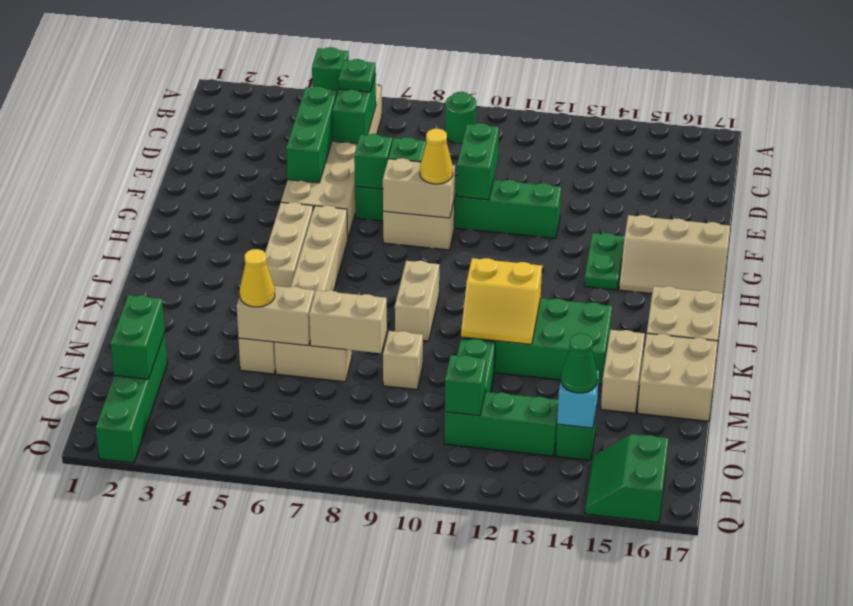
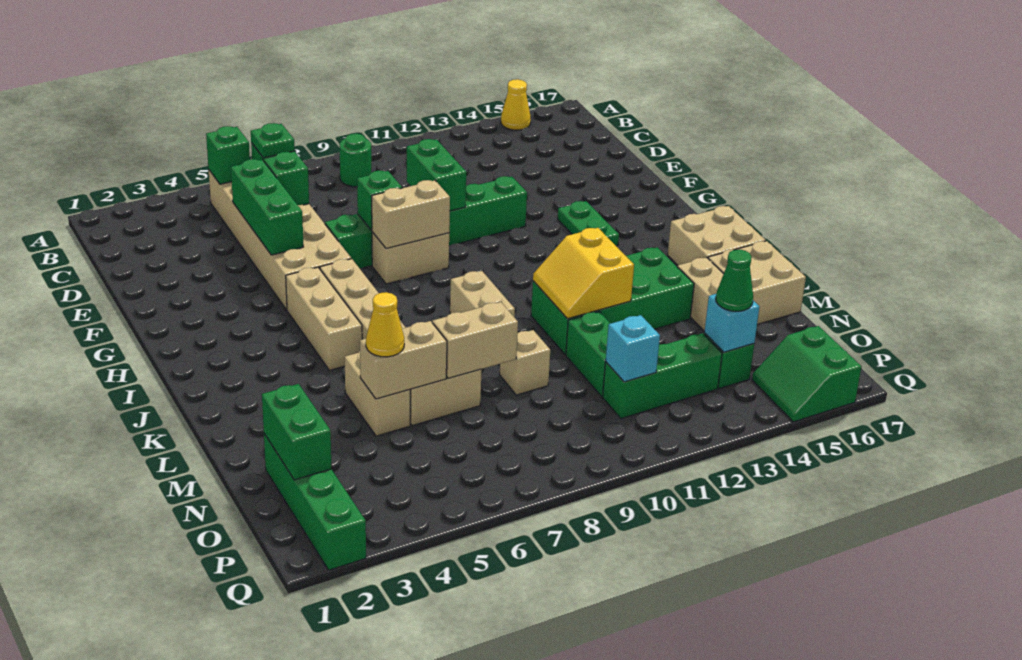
green 1x1 brick [354,134,392,189] -> none
yellow 1x1 cone [420,129,453,184] -> yellow 1x1 cone moved to [501,79,531,130]
tan 2x3 slope [619,215,730,300] -> none
yellow 2x2 slope [461,258,542,344] -> yellow 2x2 slope turned to [533,228,634,319]
green 1x1 brick [445,355,486,416] -> cyan 1x1 brick [606,315,660,382]

